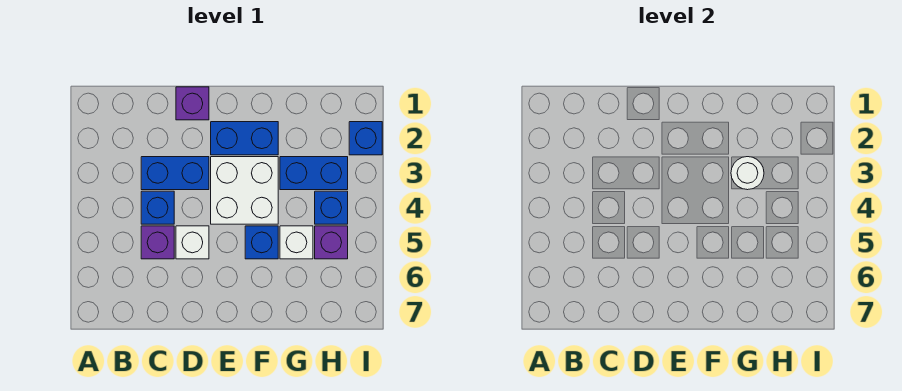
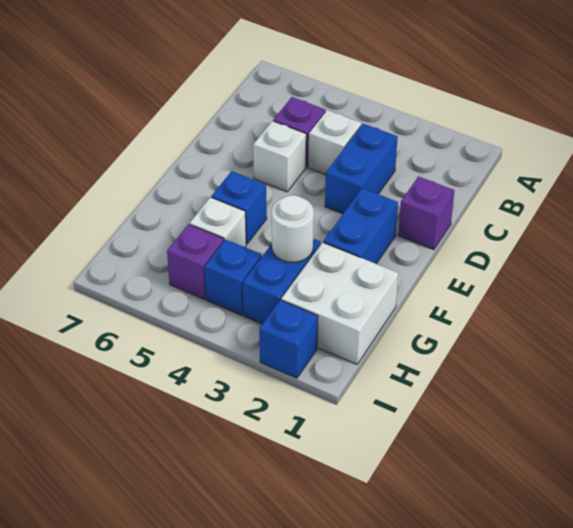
blue 1x1 brick [141,191,174,224] -> white 1x1 brick [308,110,361,174]
white 2x2 brick [211,157,278,224] -> white 2x2 brick moved to [281,242,398,364]

